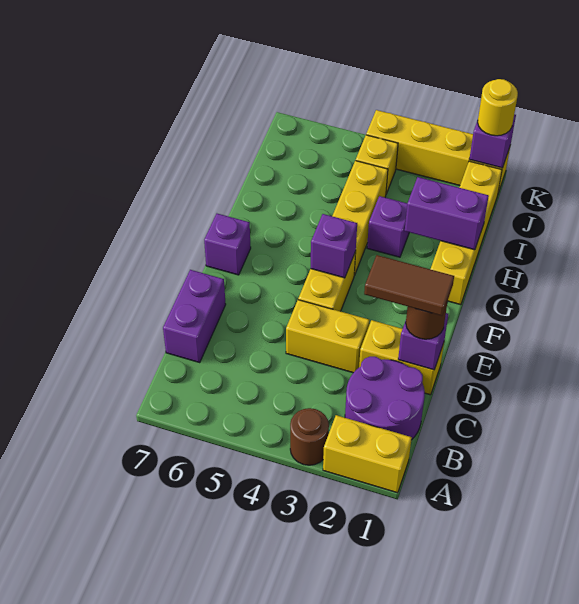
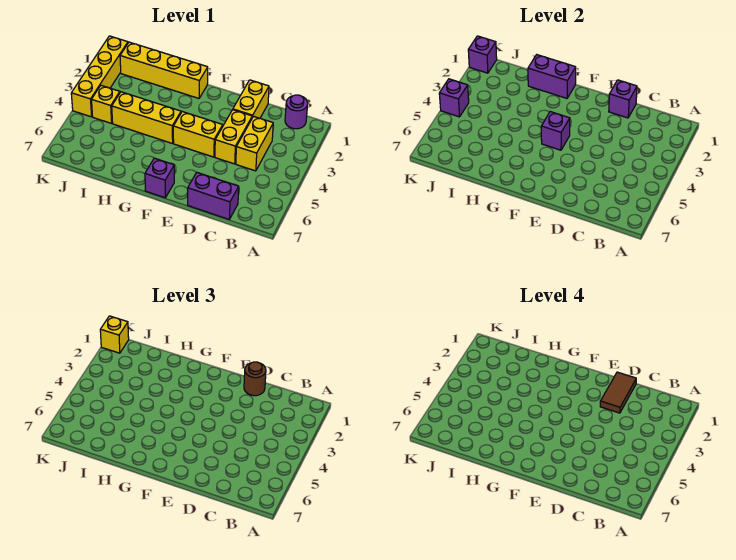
yellow 1x2 brick [323,415,412,493] -> yellow 1x2 brick moved to [236,116,273,171]
brown 1x1 round brick [290,408,329,465] -> none
purple 2x2 round brick [345,357,425,440] -> purple 1x1 round brick [285,95,308,129]
purple 1x2 brick [405,177,489,250] -> purple 1x2 brick turned to [528,55,576,98]
purple 1x1 brick [367,196,409,257] -> purple 1x1 brick moved to [439,79,469,117]
yellow 1x1 round brick [478,79,518,136] -> yellow 1x1 brick [100,316,129,353]

